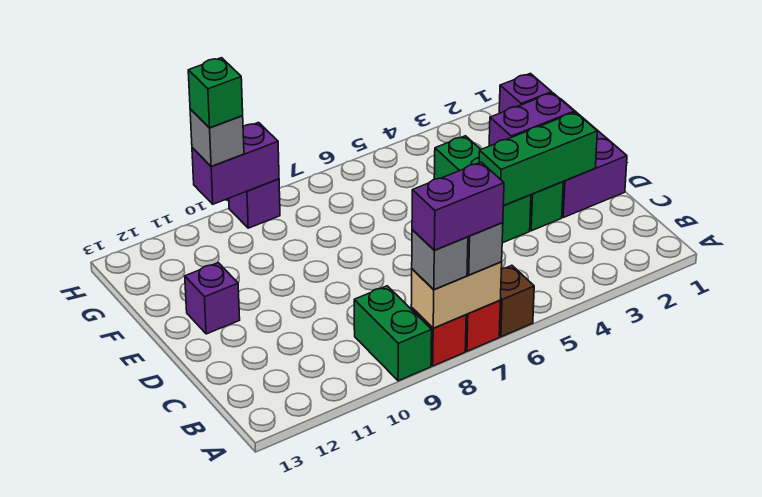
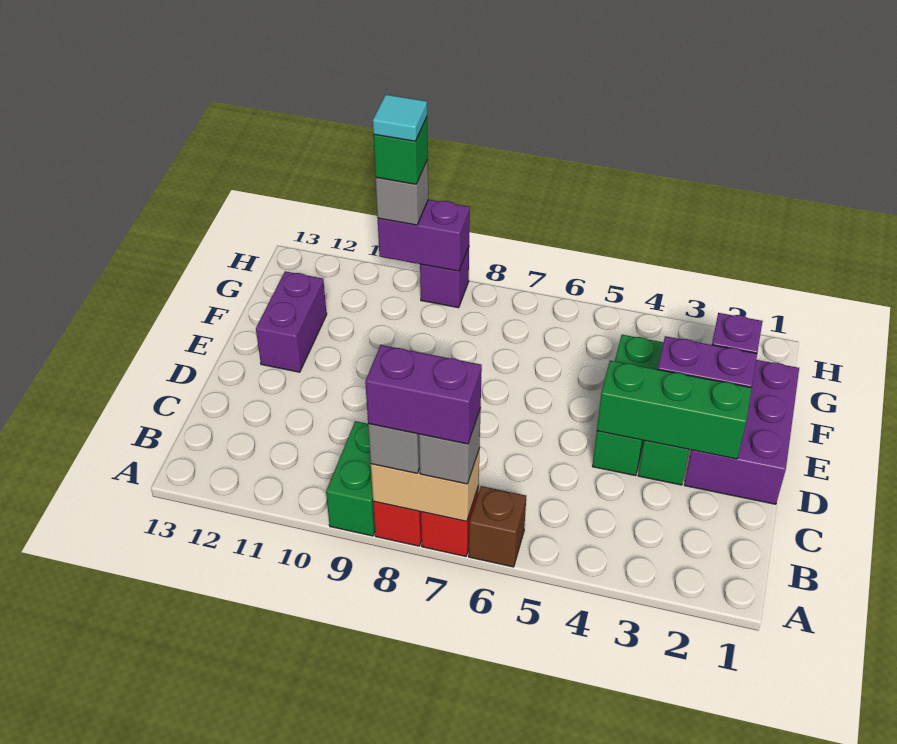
purple 1x1 brick [185,263,240,334] -> purple 1x2 brick [256,271,327,372]
none -> cyan 1x1 tile [373,95,427,141]

